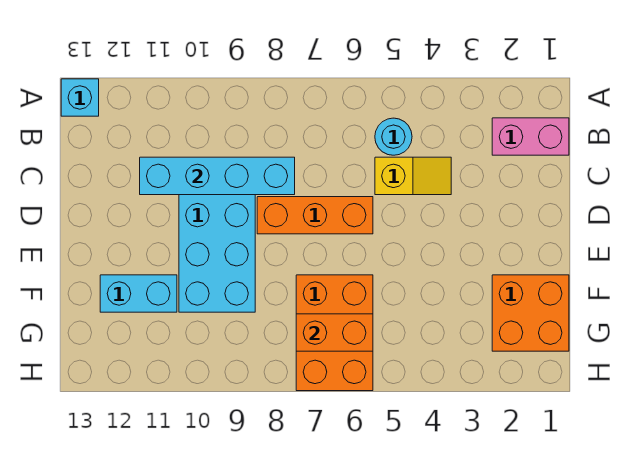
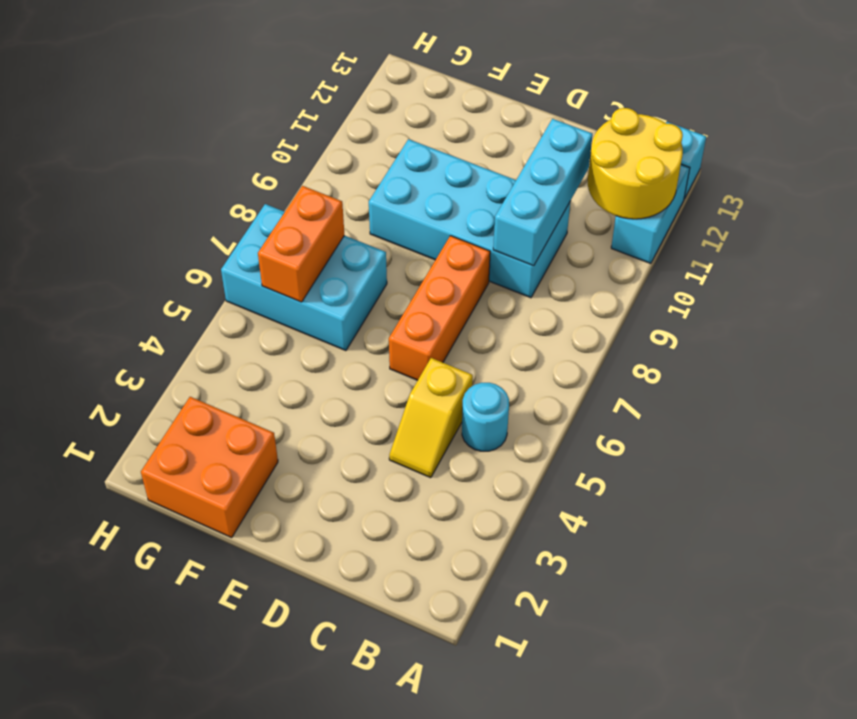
none -> yellow 2x2 round brick [588,108,683,219]
pink 1x2 brick [492,118,569,155] -> none
cyan 1x4 brick [140,157,295,195] -> cyan 1x3 brick [493,119,593,266]
orange 2x3 brick [296,275,373,391] -> cyan 2x3 brick [221,204,387,351]
cyan 1x2 brick [100,275,177,312] -> cyan 1x2 brick moved to [611,165,690,264]

